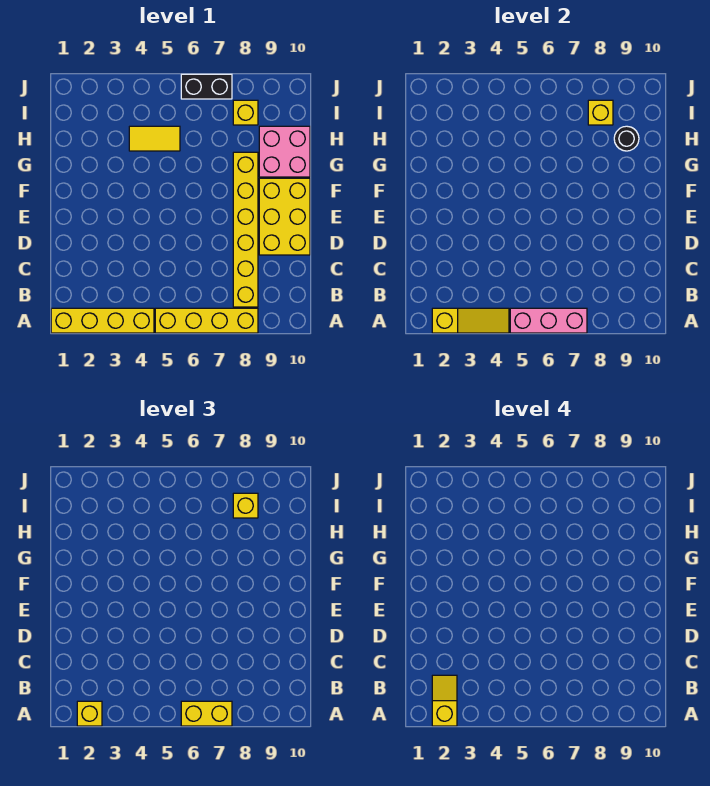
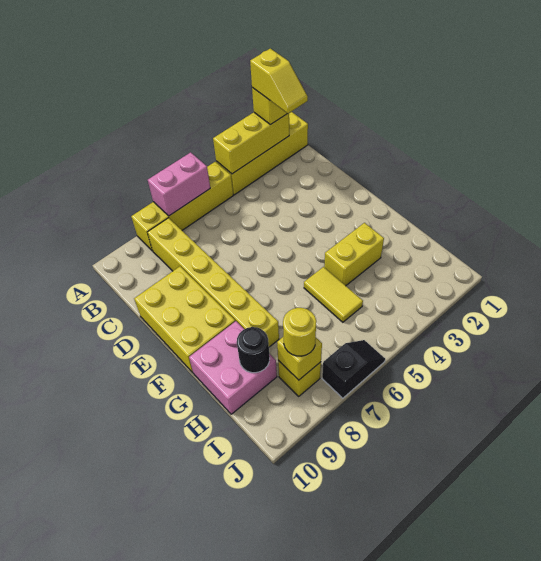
yellow 1x3 slope [432,308,509,333] -> yellow 1x3 brick [213,112,289,174]
pink 1x3 brick [510,308,587,333] -> pink 1x2 brick [148,152,210,216]
yellow 1x2 brick [181,701,232,726] -> yellow 1x2 brick moved to [324,223,384,286]
yellow 1x2 tile [129,126,180,151] -> yellow 1x2 tile turned to [304,267,363,322]
yellow 1x1 brick [233,493,258,518] -> yellow 1x1 round brick [283,308,316,356]
black 1x2 brick [181,74,232,99] -> black 1x2 slope [322,340,385,398]

